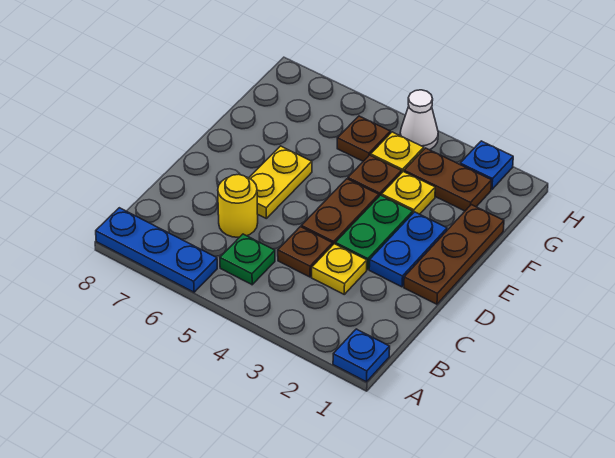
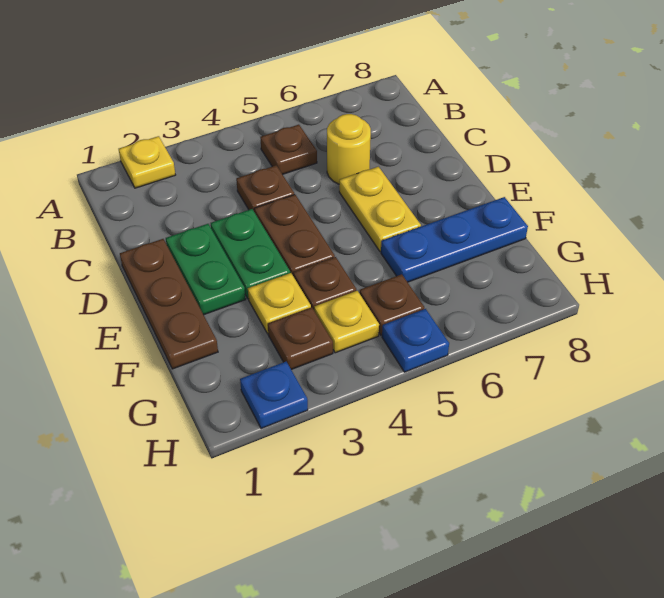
blue 1x1 plate [333,329,390,382] -> blue 1x1 plate moved to [382,309,449,372]
blue 1x3 plate [96,208,217,292] -> blue 1x3 plate moved to [381,197,528,282]
green 1x1 plate [220,234,275,285] -> brown 1x1 plate [260,125,317,174]
yellow 1x1 plate [312,244,367,294] -> yellow 1x1 plate moved to [119,136,175,188]
blue 1x2 plate [369,212,447,287] -> green 1x2 plate [166,224,246,315]
brown 1x2 plate [404,148,492,211] -> brown 1x1 plate [268,307,333,370]
white 1x1 cone [400,90,438,150] -> none

